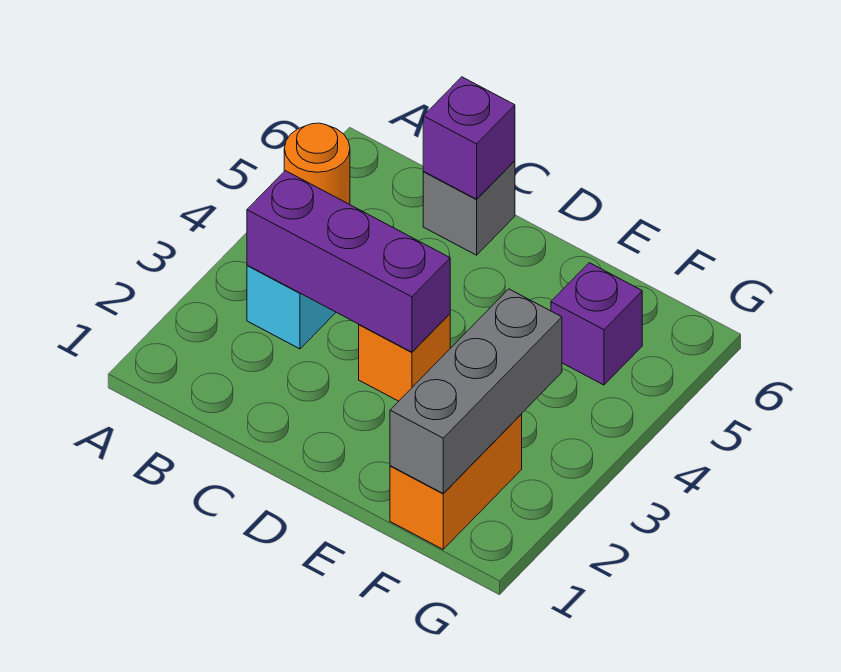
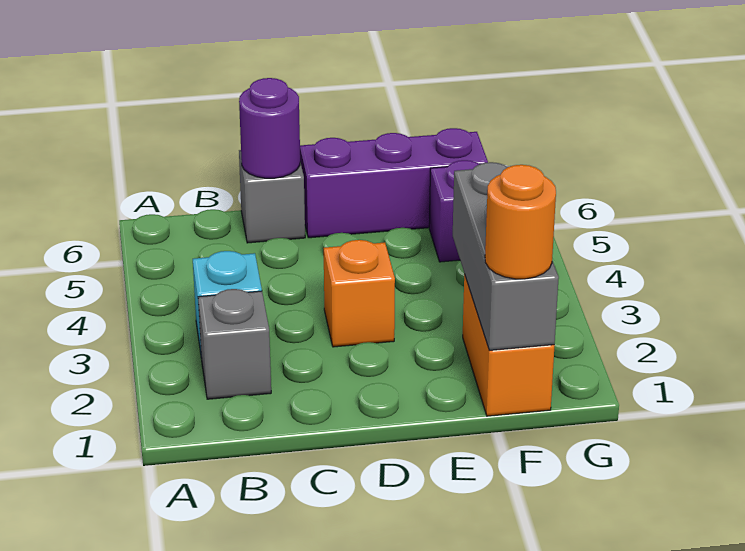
orange 1x1 round brick [284,123,350,205] -> orange 1x1 round brick moved to [485,165,556,279]
none -> grey 1x1 brick [198,289,271,399]
purple 1x3 brick [247,171,450,352] -> purple 1x3 brick moved to [300,128,488,238]
purple 1x1 brick [423,77,515,199] -> purple 1x1 round brick [239,78,300,178]

